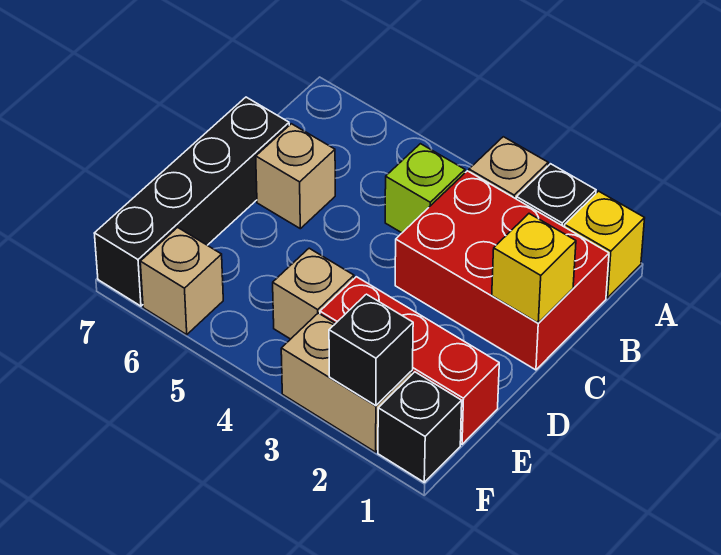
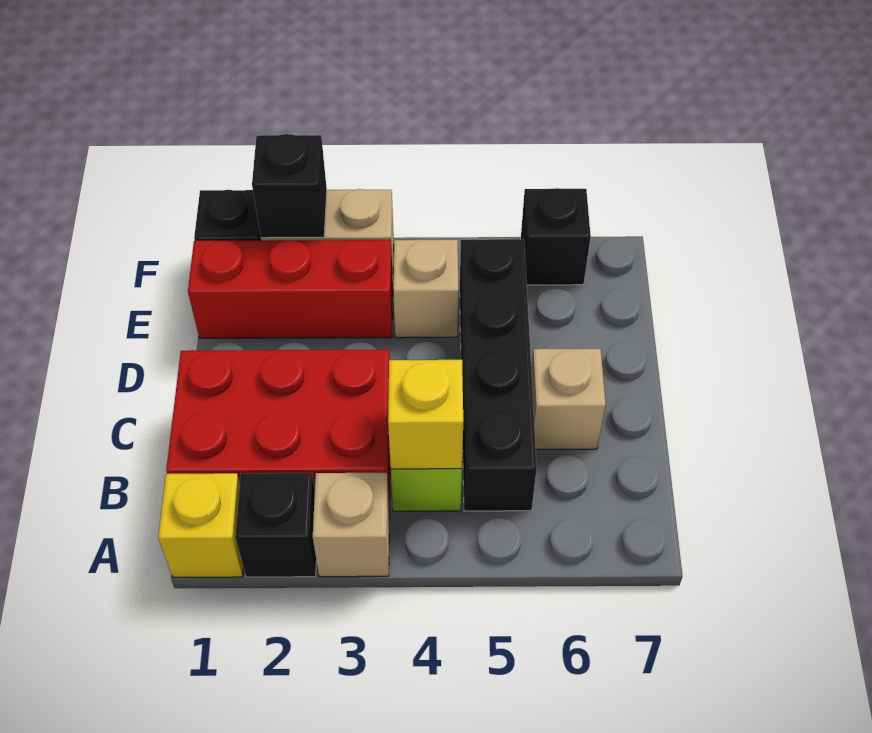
yellow 1x1 brick [492,214,576,323] -> yellow 1x1 brick moved to [388,360,463,469]
black 1x4 brick [94,97,289,306] -> black 1x4 brick moved to [460,239,537,511]
tan 1x1 brick [140,227,223,335] -> black 1x1 brick [521,188,591,285]

